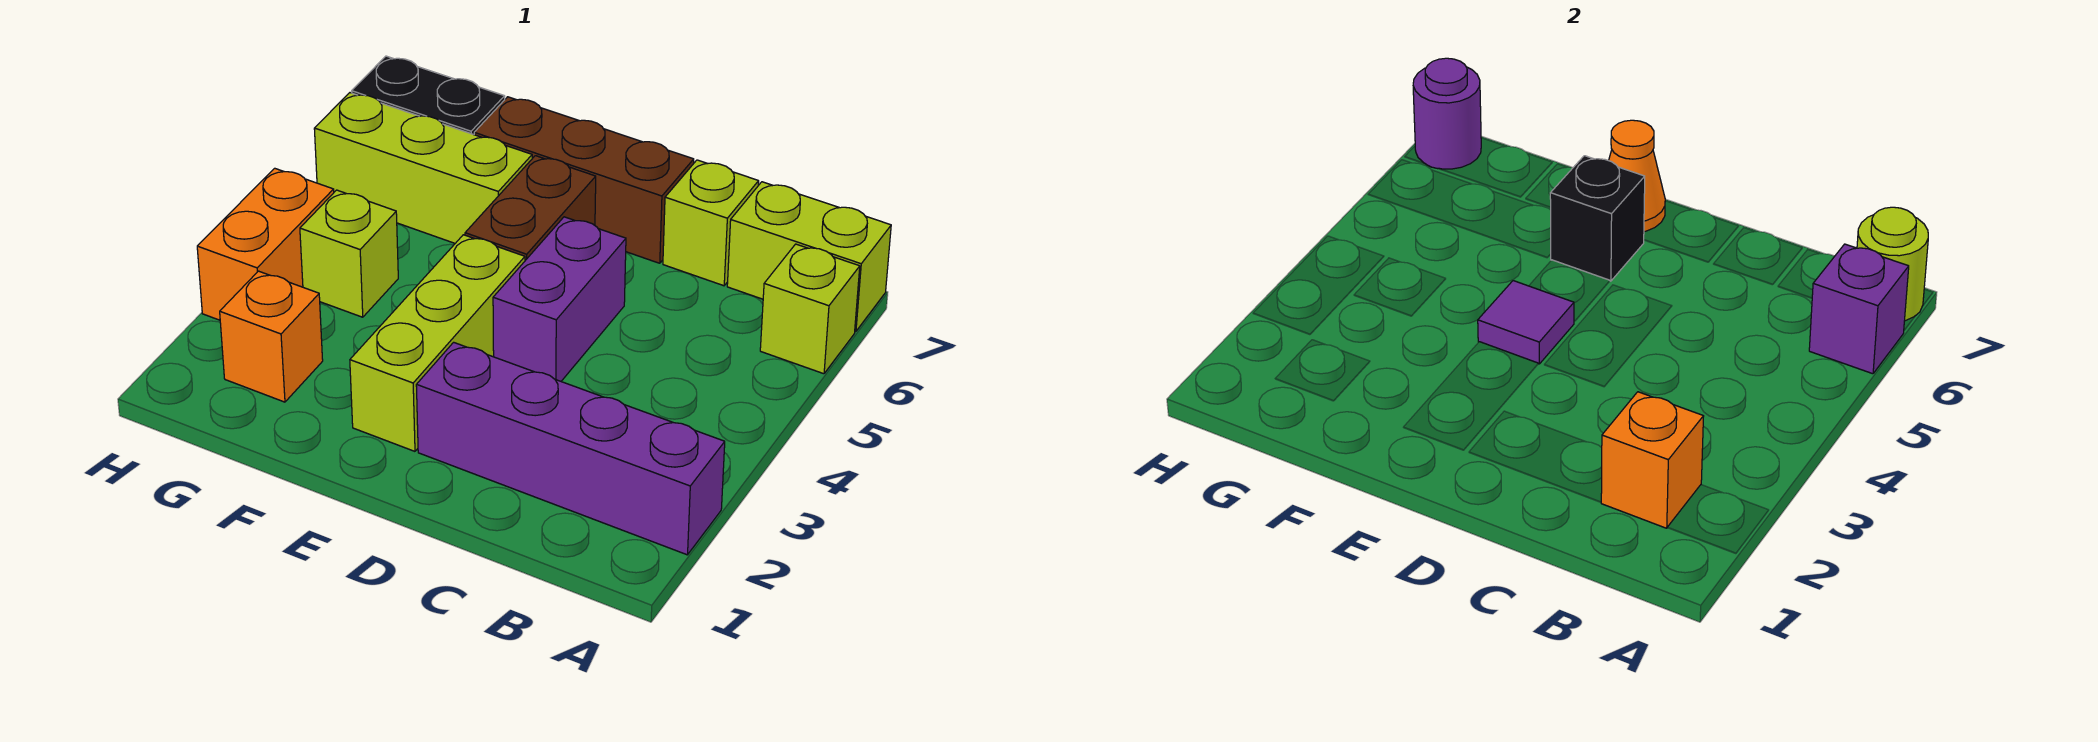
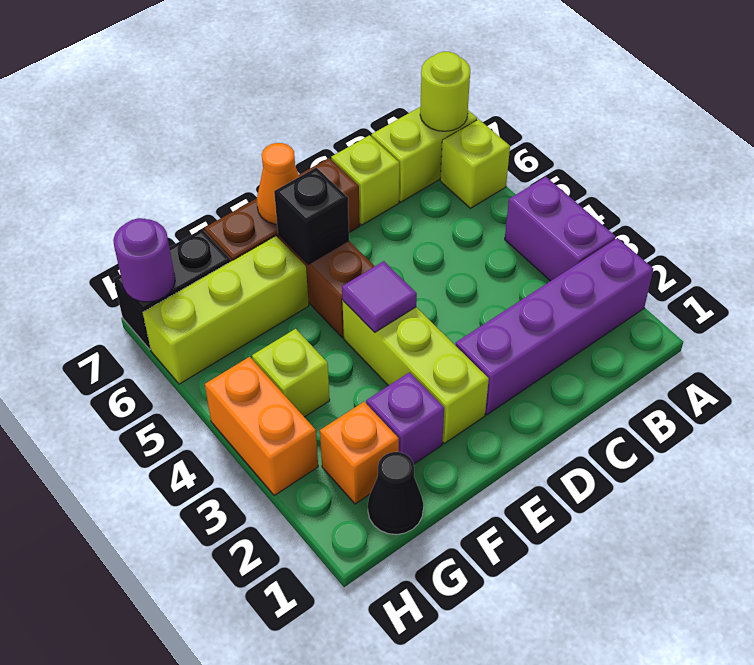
purple 1x1 brick [1809,244,1909,374] -> purple 1x1 brick moved to [366,372,444,464]
orange 1x1 brick [1601,392,1704,528] -> none
purple 1x2 brick [493,217,626,381] -> purple 1x2 brick moved to [505,177,616,281]
none -> black 1x1 cone [368,452,423,535]

